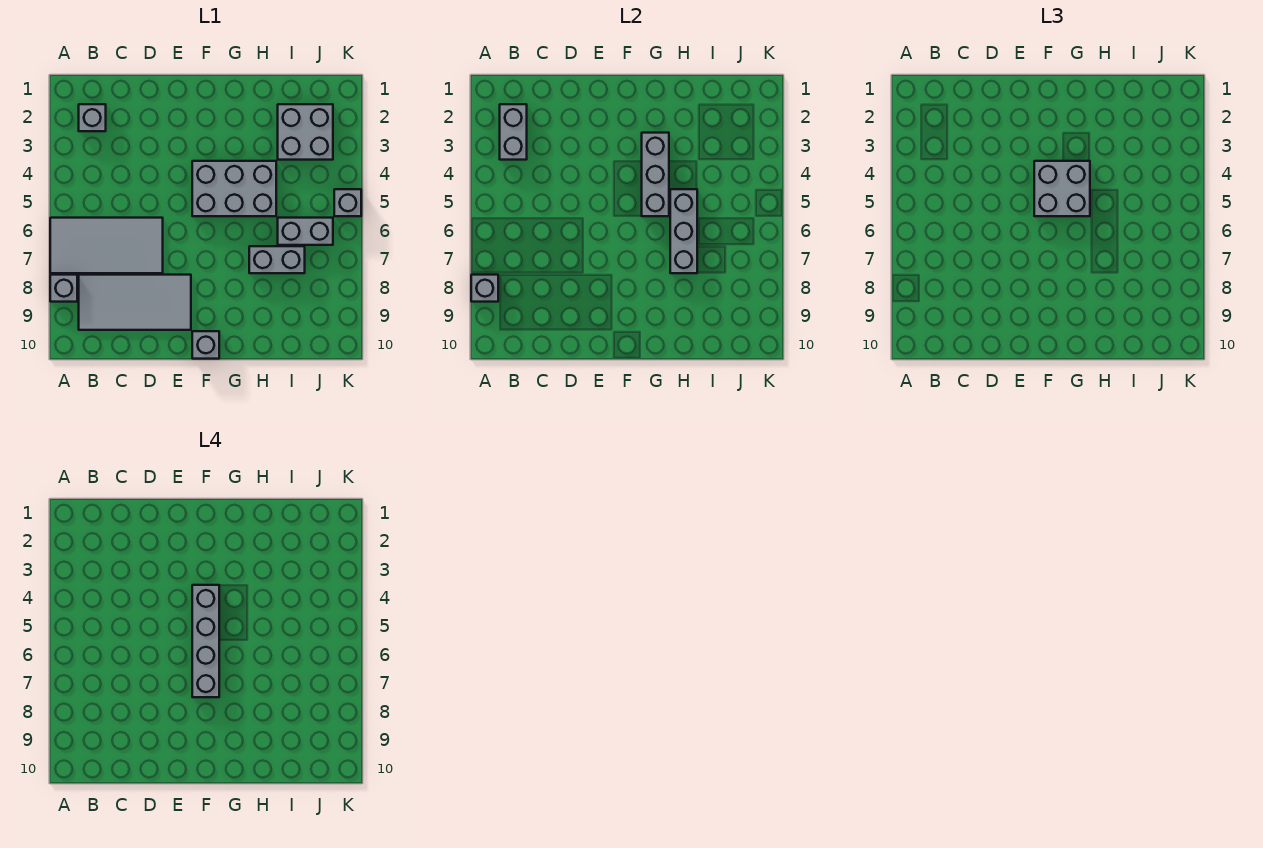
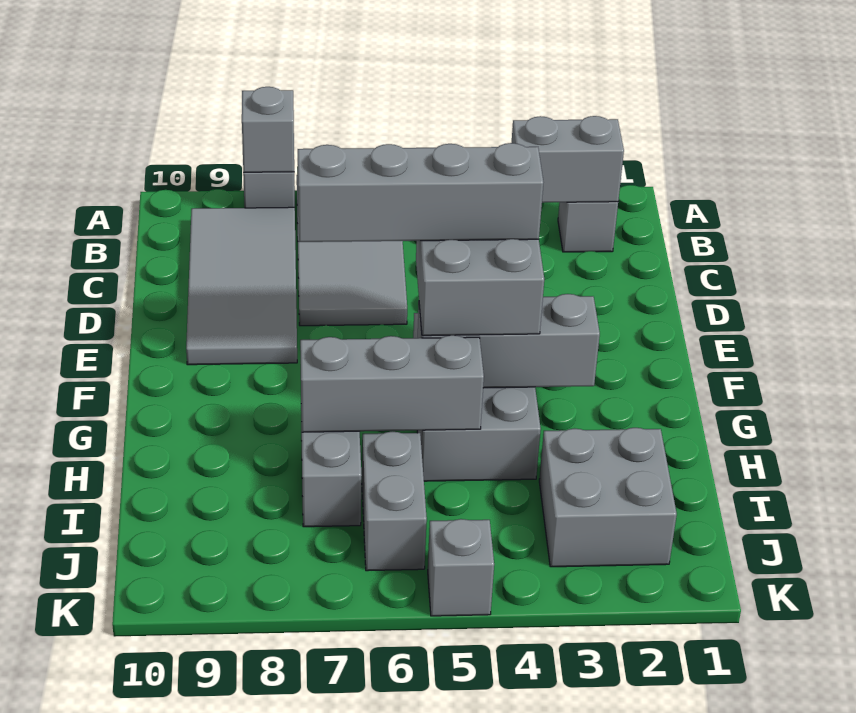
grey 1x1 brick [192,331,219,359] -> none

